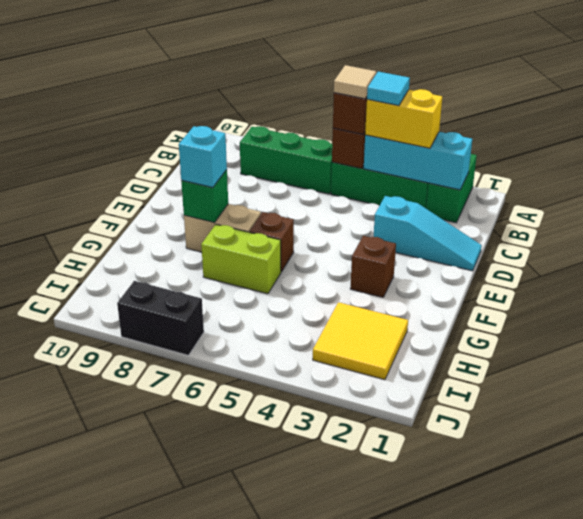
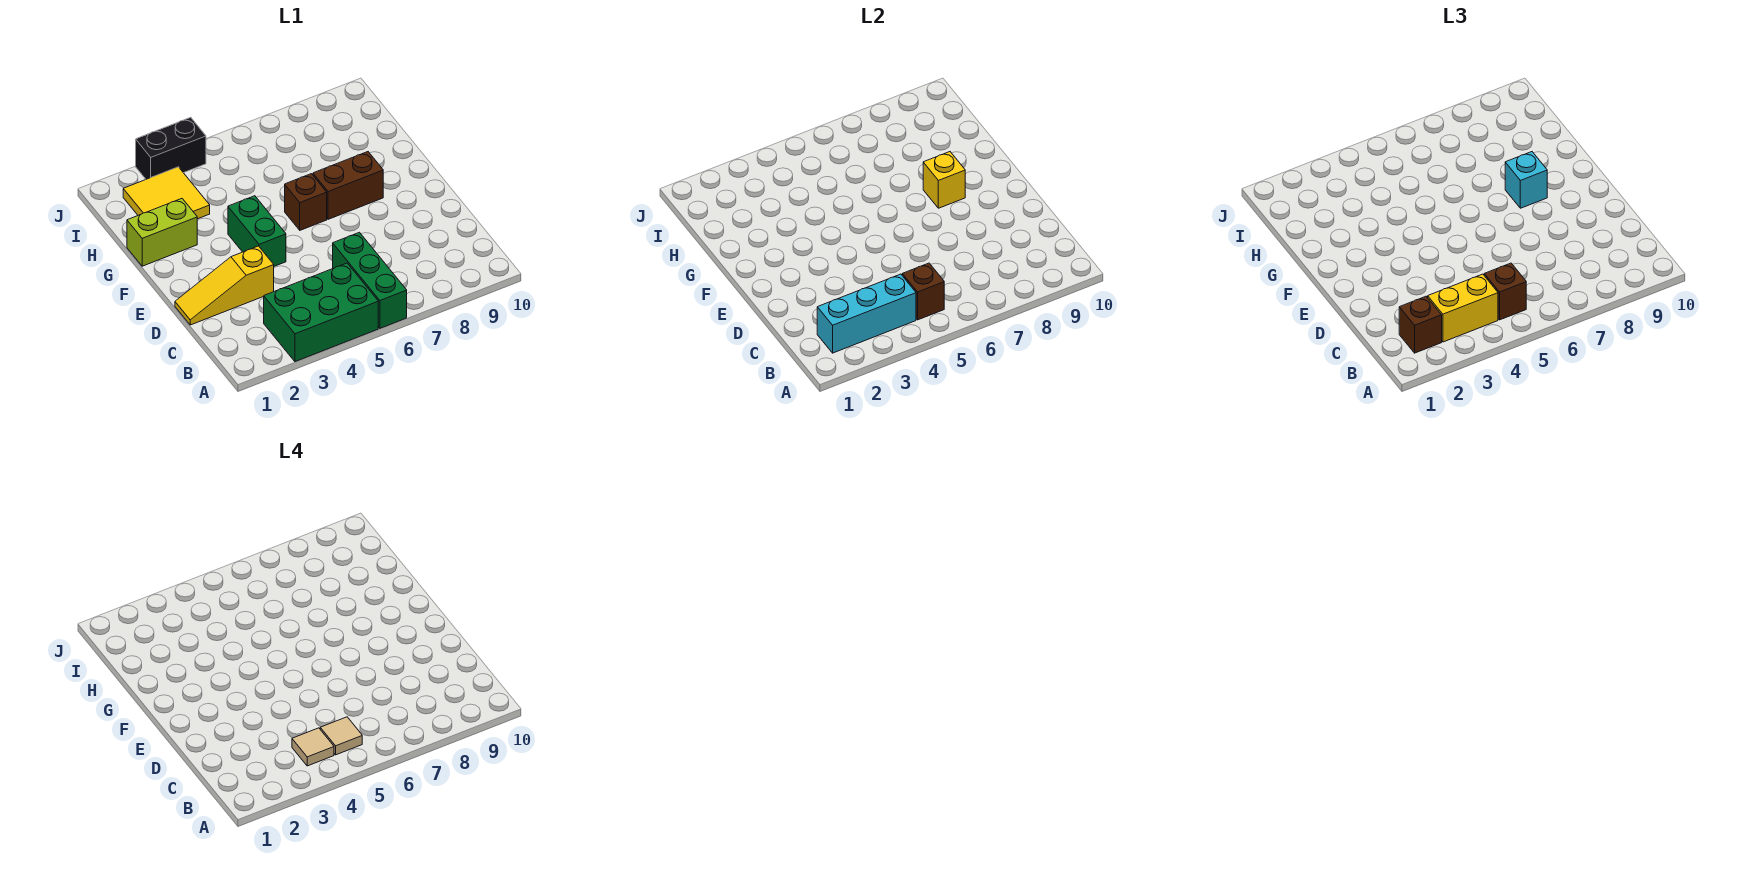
green 1x2 brick [426,154,477,223] -> green 1x2 brick moved to [228,196,286,266]
cyan 1x1 tile [367,71,410,106] -> tan 1x1 tile [292,728,334,766]
green 1x3 brick [240,126,332,194] -> green 1x3 brick turned to [333,232,407,328]
cyan 1x3 slope [374,196,482,271] -> yellow 1x3 slope [175,246,274,325]
brown 1x1 brick [350,236,396,297] -> brown 1x1 brick moved to [1399,296,1442,353]
tan 1x2 brick [184,204,261,252] -> brown 1x2 brick [313,152,383,219]
green 1x1 brick [181,170,228,222] -> yellow 1x1 brick [923,152,965,208]
lime 1x2 brick [201,224,281,294] -> lime 1x2 brick moved to [127,199,197,266]
black 1x2 brick [117,281,204,355] -> black 1x2 brick moved to [136,117,206,179]

